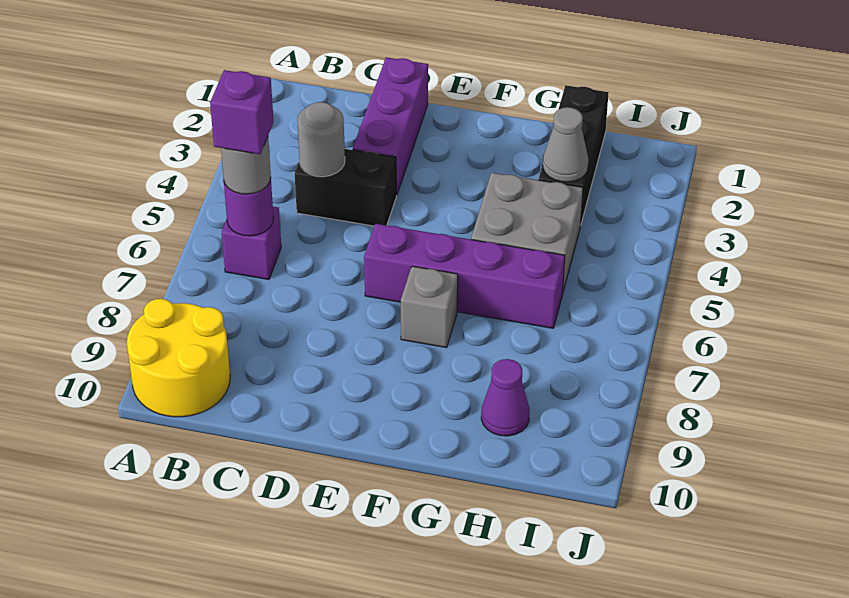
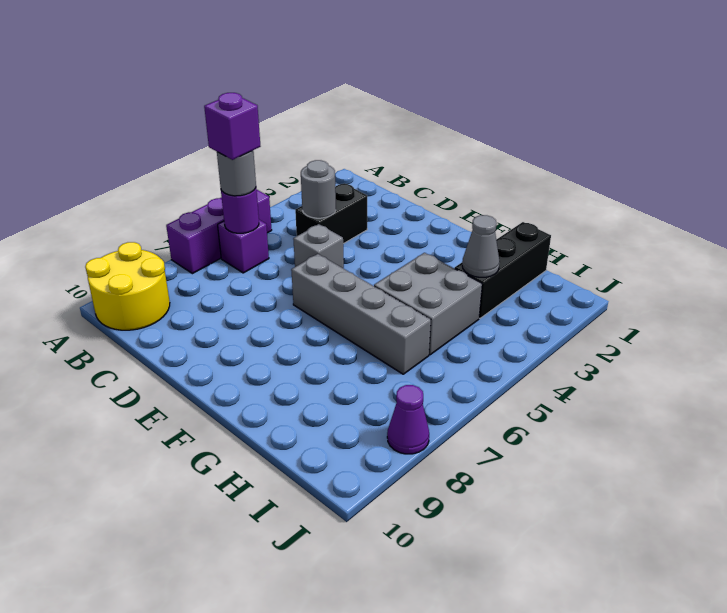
black 1x2 brick [295,149,396,226] -> black 1x2 brick turned to [295,184,367,244]
purple 1x3 brick [353,57,428,195] -> purple 1x3 brick moved to [166,190,272,274]
purple 1x4 brick [364,224,565,328] -> grey 1x4 brick [291,254,431,374]
grey 1x1 brick [401,266,458,348] -> grey 1x1 brick moved to [293,224,344,269]
purple 1x1 cone [481,359,530,436] -> purple 1x1 cone moved to [387,385,429,454]

